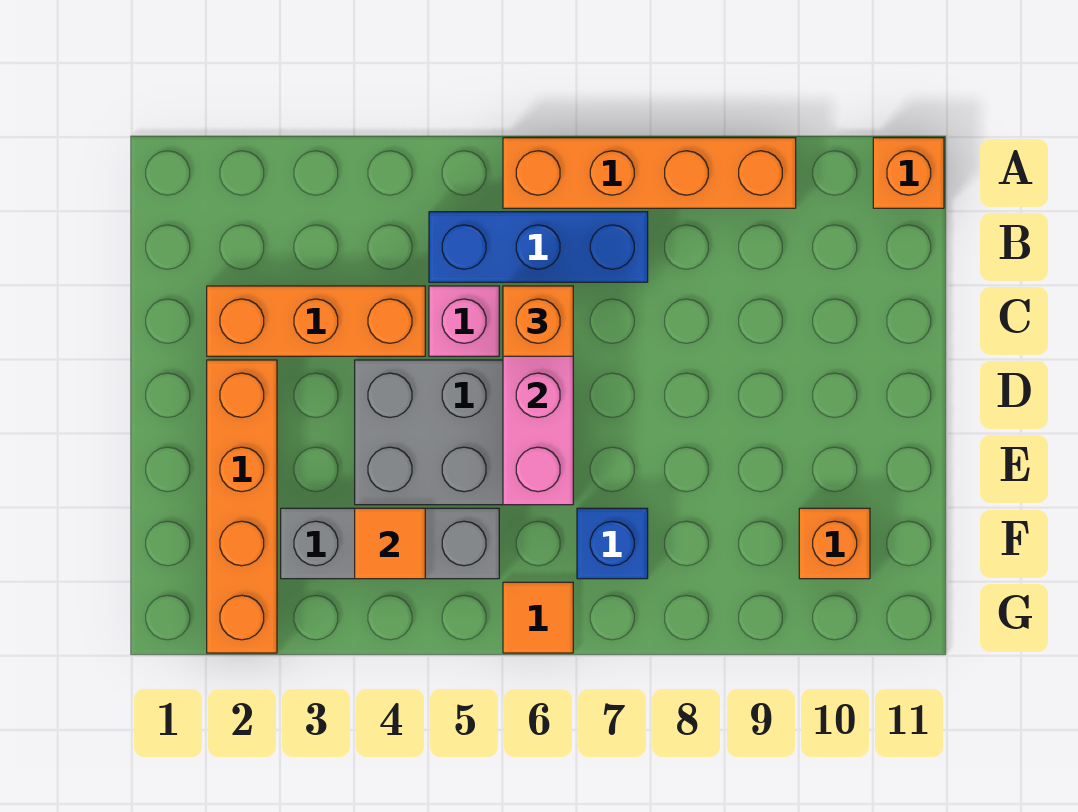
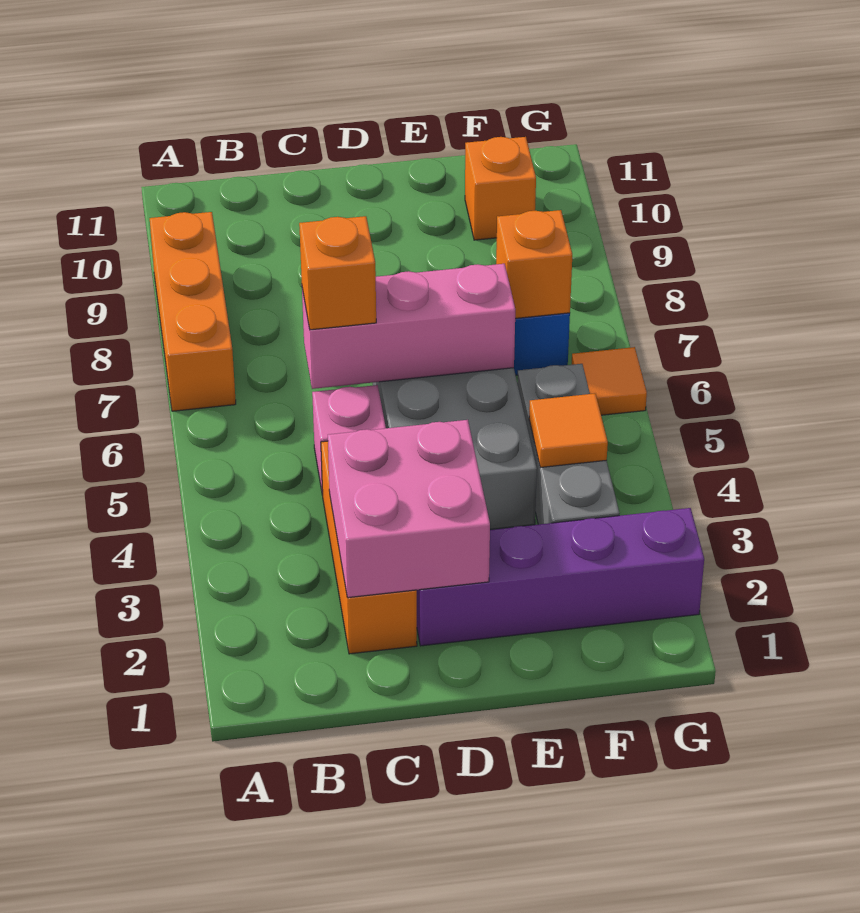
orange 1x4 brick [503,138,796,208] -> orange 1x3 brick [150,212,236,411]
orange 1x1 brick [873,138,944,208] -> orange 1x1 brick moved to [496,210,572,319]
blue 1x3 brick [429,212,648,282] -> none
none -> pink 2x2 brick [328,420,490,598]
orange 1x4 brick [207,360,277,653] -> purple 1x4 brick [417,508,704,646]

